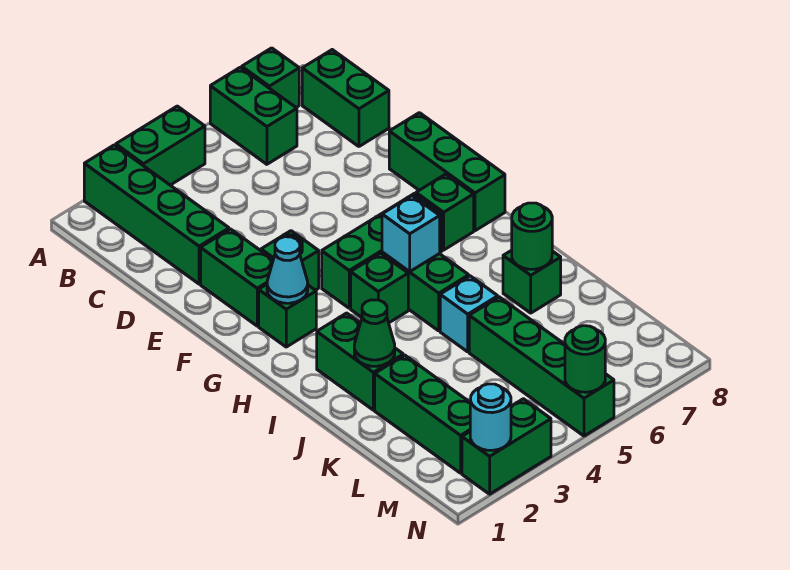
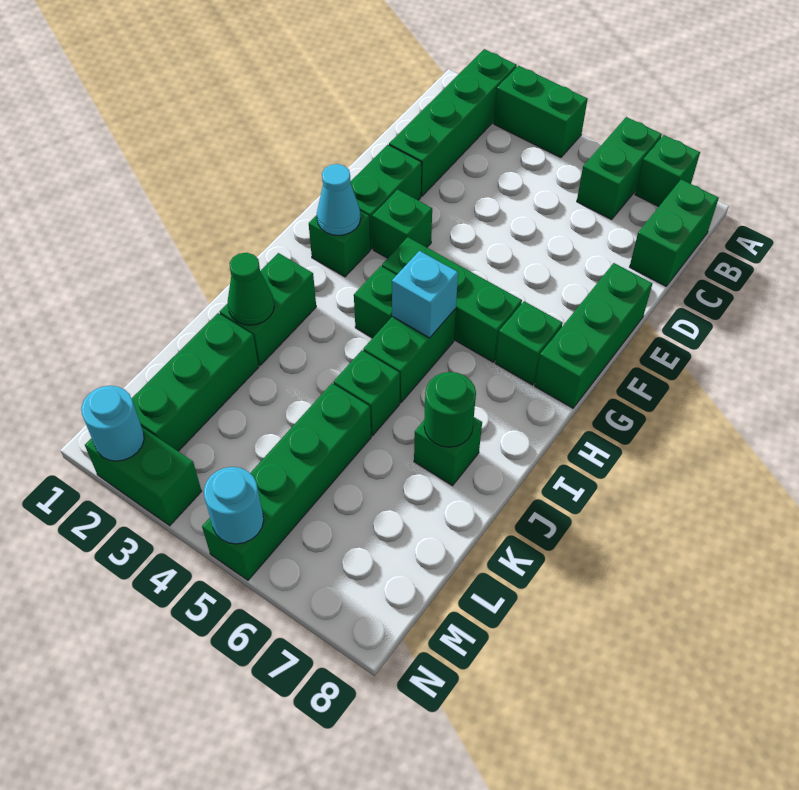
cyan 1x1 brick [440,276,498,352] -> green 1x1 brick [333,350,400,436]
green 1x1 round brick [565,326,605,392] -> cyan 1x1 round brick [204,467,264,544]

